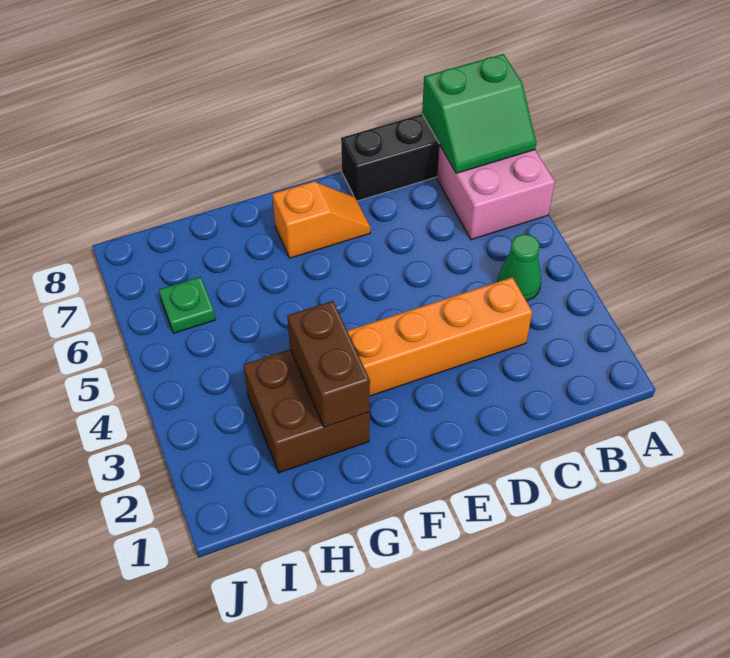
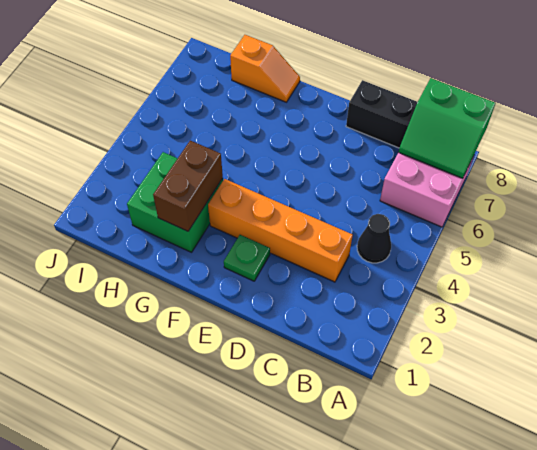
green 1x1 cone [497,234,541,301] -> black 1x1 cone [357,214,391,263]
orange 1x2 slope [272,181,370,258] -> orange 1x2 slope moved to [230,35,300,102]
brown 2x2 brick [243,349,370,473] -> green 2x2 brick [127,152,223,252]
green 1x1 plate [159,277,216,333] -> green 1x1 plate moved to [224,235,270,281]

